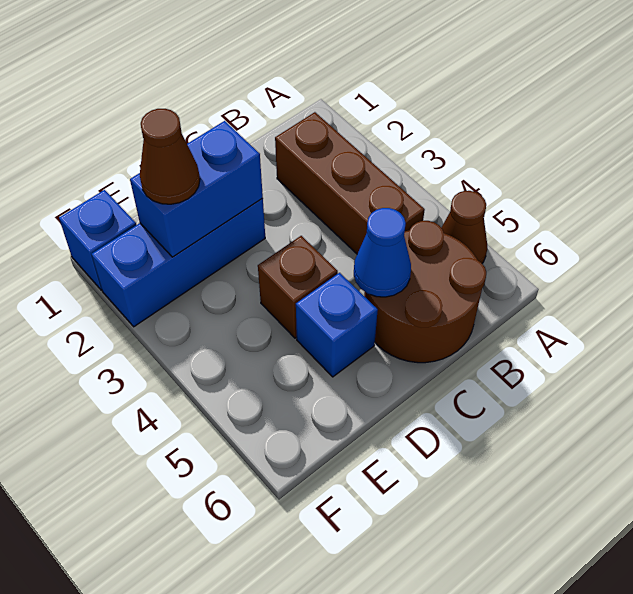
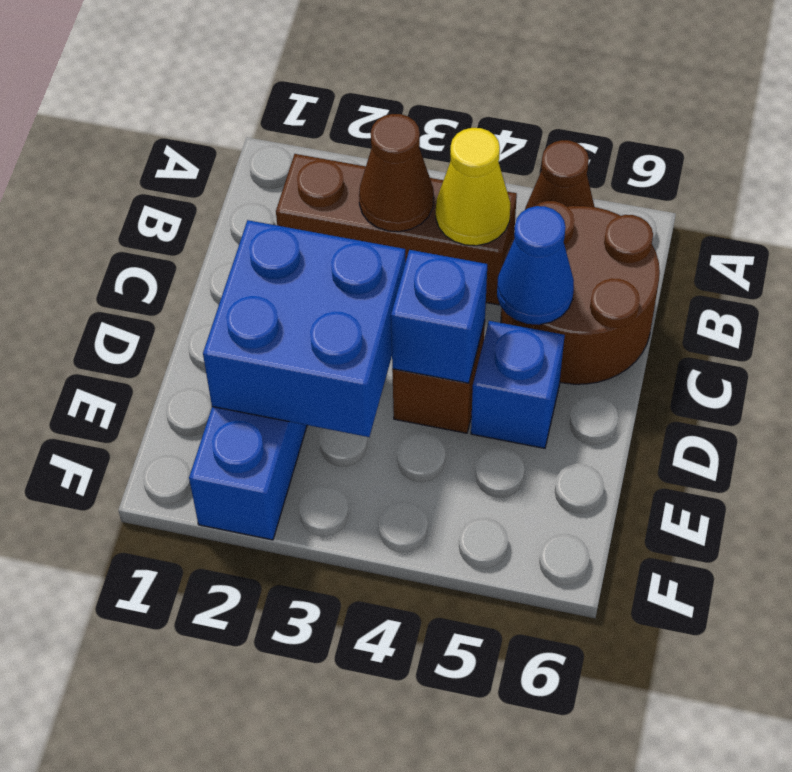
none -> yellow 1x1 cone [436,128,511,246]
blue 1x2 brick [130,121,263,257] -> blue 2x2 brick [203,220,406,437]
brown 1x1 cone [140,109,200,204] -> brown 1x1 cone moved to [359,114,434,232]
blue 1x1 brick [59,190,136,290] -> blue 1x1 brick moved to [391,250,487,383]

